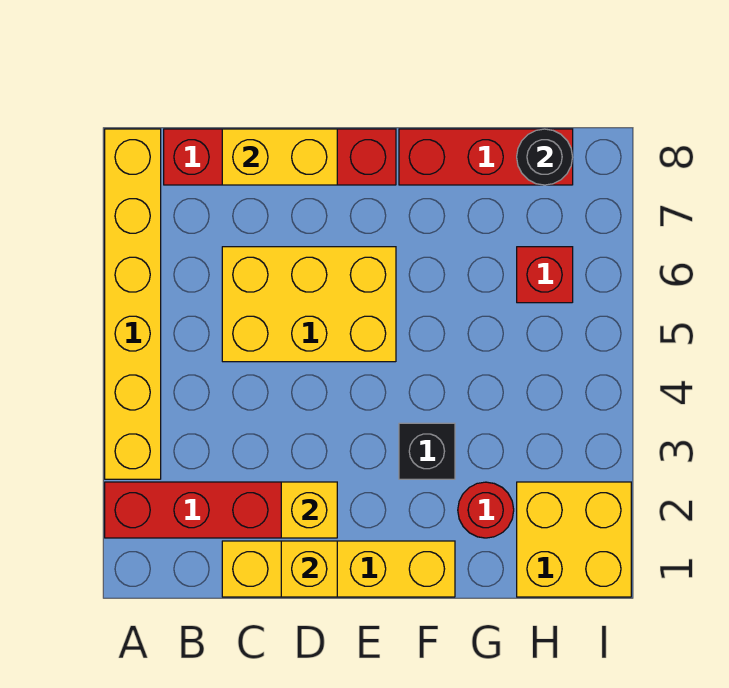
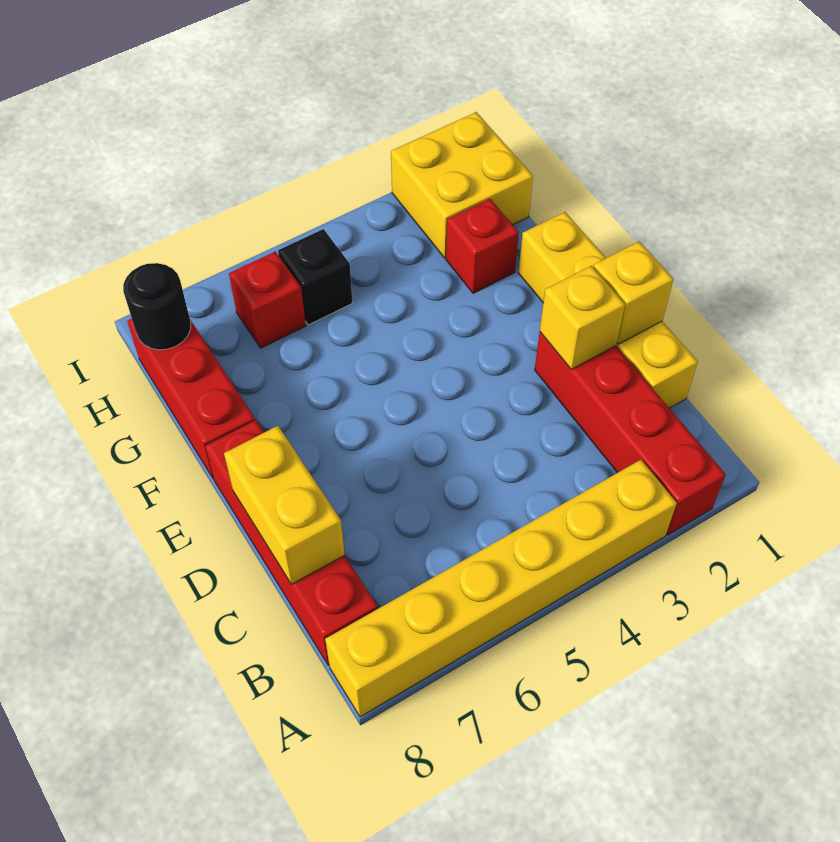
yellow 2x3 brick [222,247,396,362] -> none
black 1x1 brick [399,423,455,479] -> black 1x1 brick moved to [278,229,352,325]
red 1x1 round brick [458,482,514,538] -> red 1x1 brick [446,199,519,293]

